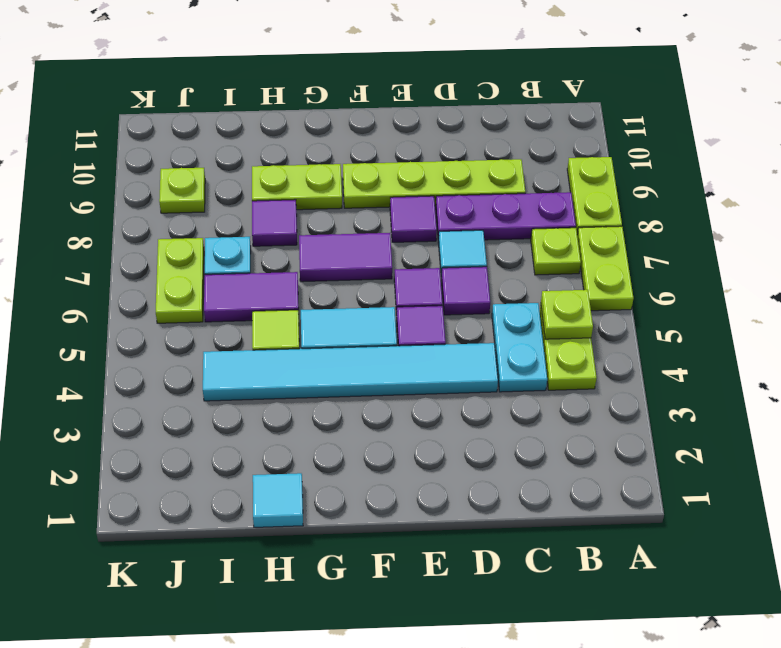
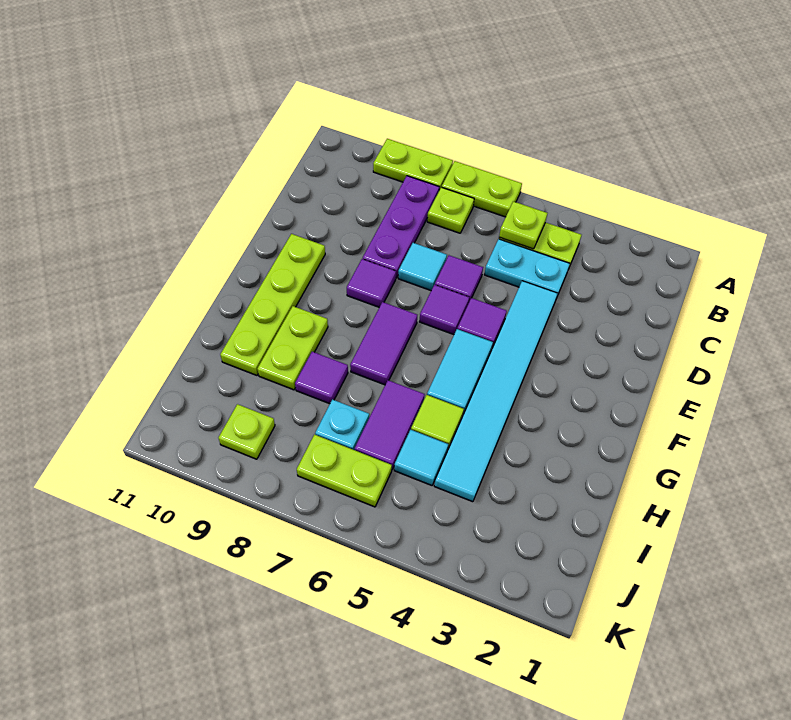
lime 1x4 plate [343,159,525,208] -> lime 1x4 plate moved to [220,234,325,375]
cyan 1x1 tile [253,473,303,527] -> cyan 1x1 tile moved to [394,430,448,485]

